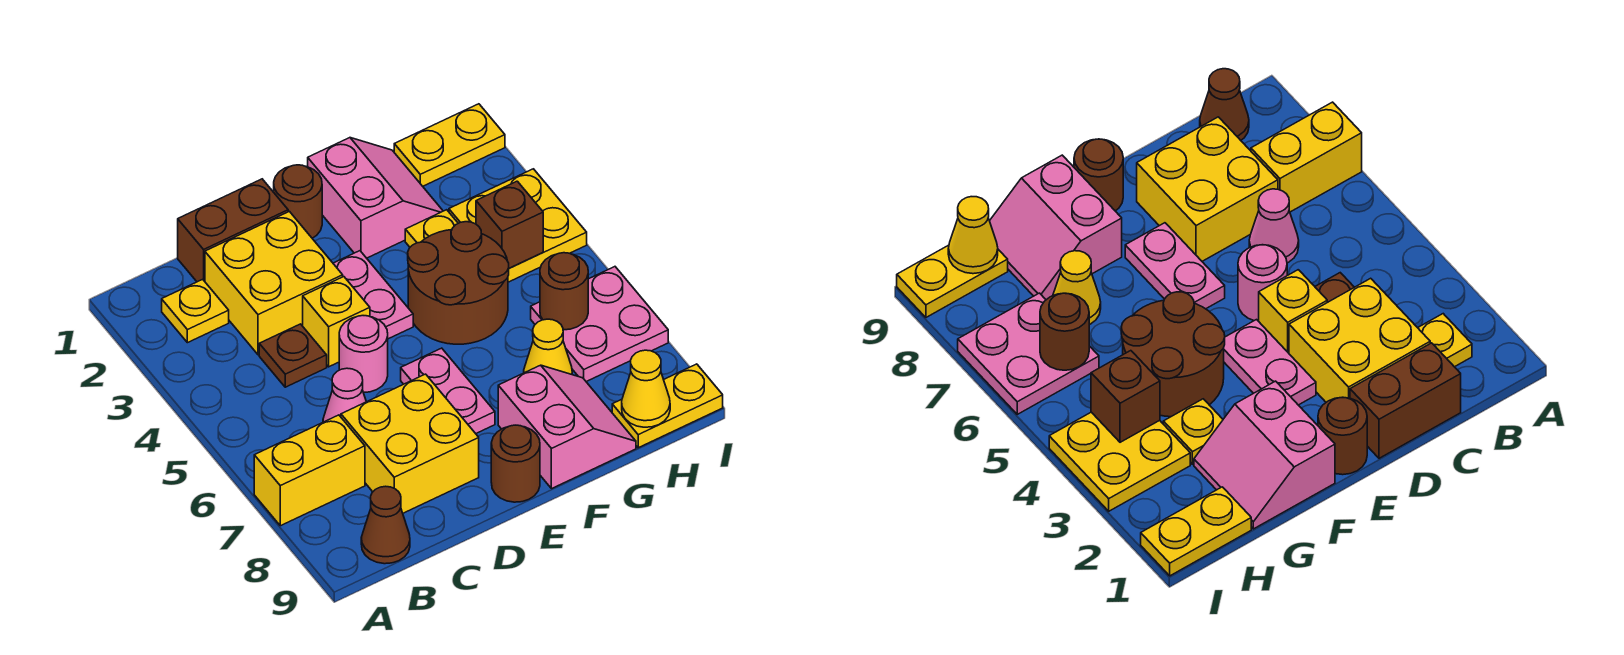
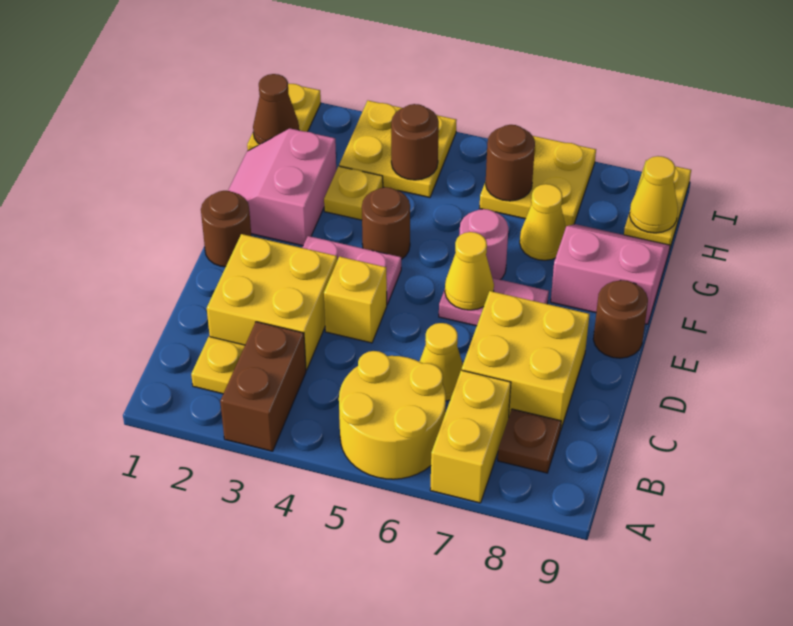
none -> yellow 2x2 round brick [339,351,446,479]
brown 1x1 cone [361,486,410,564] -> brown 1x1 cone moved to [253,74,299,144]
brown 1x2 brick [178,179,288,282] -> brown 1x2 brick moved to [220,322,306,451]
brown 1x1 plate [259,324,327,387] -> brown 1x1 plate moved to [498,409,561,473]
pink 1x1 cone [323,368,366,422] -> yellow 1x1 cone [419,323,463,401]
pink 1x1 round brick [339,316,388,392] -> pink 1x1 round brick moved to [459,209,508,280]
none -> yellow 1x1 cone [445,232,494,310]
pink 2x2 slope [308,138,443,258] -> pink 2x2 slope turned to [228,128,336,245]
brown 2x2 round brick [408,222,509,344] -> brown 1x1 round brick [362,187,410,259]
brown 1x1 brick [476,181,543,268] -> brown 1x1 round brick [391,104,439,180]
pink 2x2 plate [531,267,668,382] -> yellow 2x2 plate [480,136,596,226]

